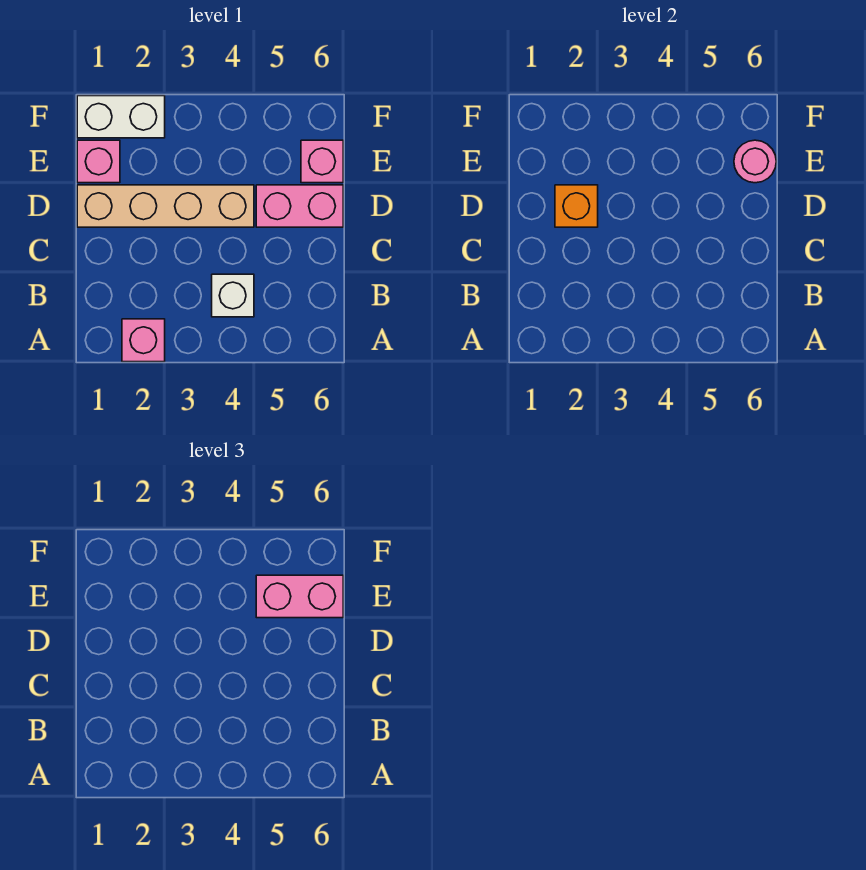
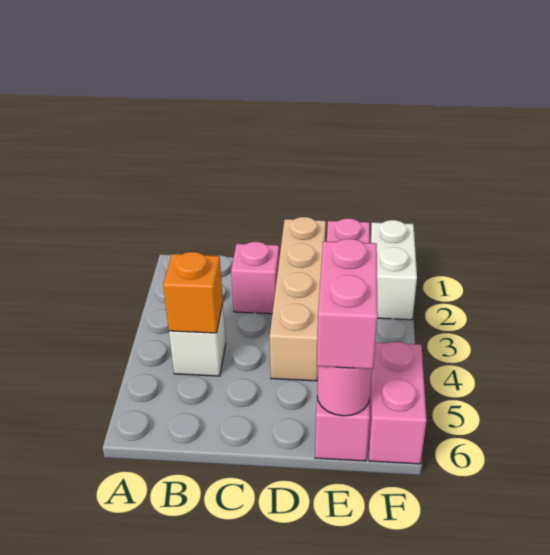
pink 1x1 brick [122,319,165,362] -> pink 1x1 brick moved to [231,242,279,314]
orange 1x1 brick [555,185,598,227] -> orange 1x1 brick moved to [163,252,223,333]
pink 1x2 brick [256,185,343,227] -> pink 1x2 brick moved to [369,342,427,464]

